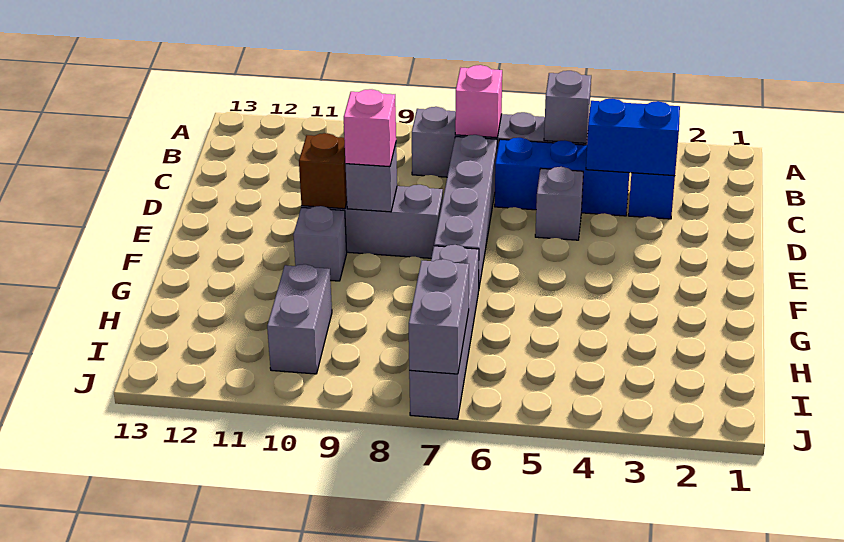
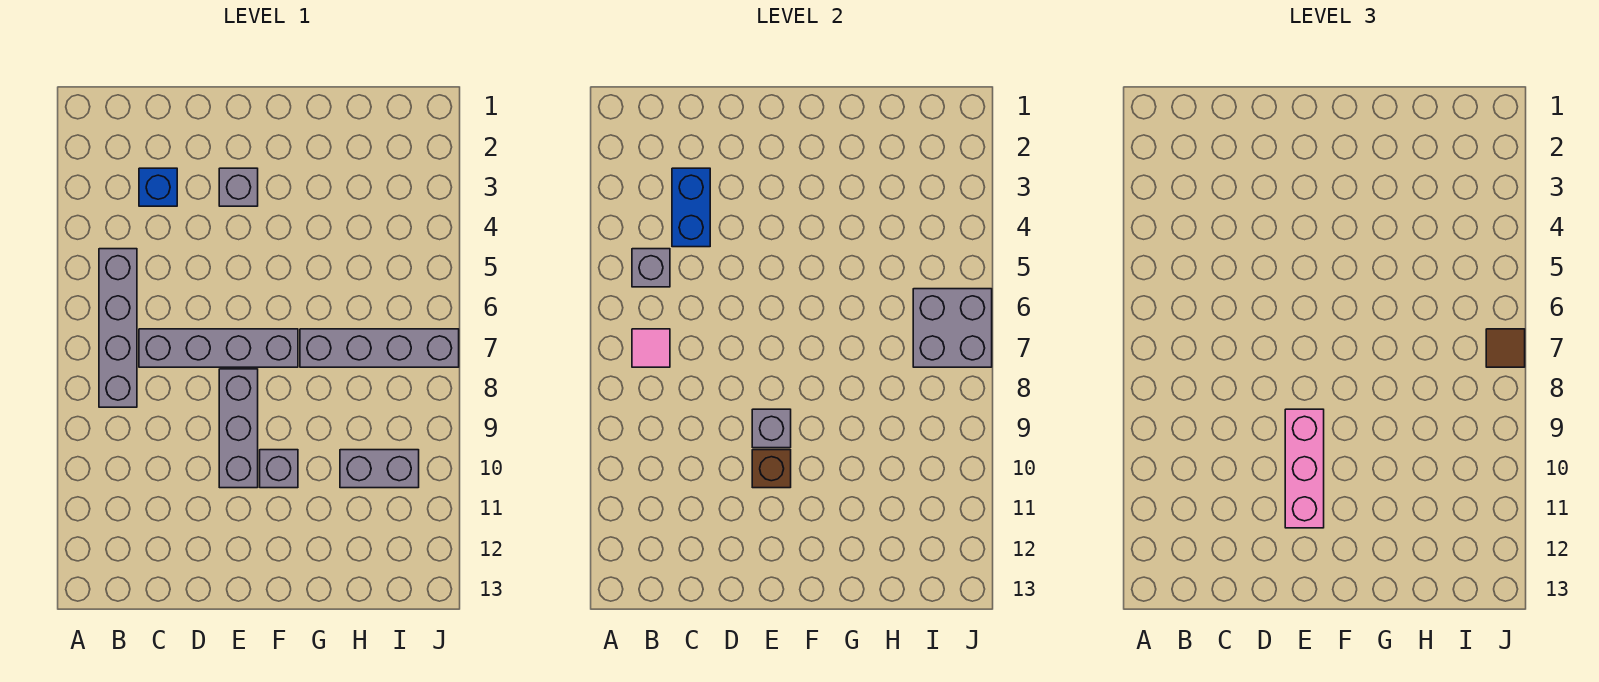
pink 1x1 brick [455,65,502,138] -> pink 1x1 tile [632,329,670,367]
blue 1x3 brick [495,138,629,216] -> none
grey 1x1 brick [535,167,583,240] -> grey 1x1 brick moved to [219,168,258,206]
pink 1x1 brick [344,89,396,167] -> pink 1x3 brick [1285,409,1324,528]
grey 1x2 brick [409,259,469,374] -> grey 2x2 brick [913,289,992,367]
none -> brown 1x1 tile [1486,329,1525,367]

